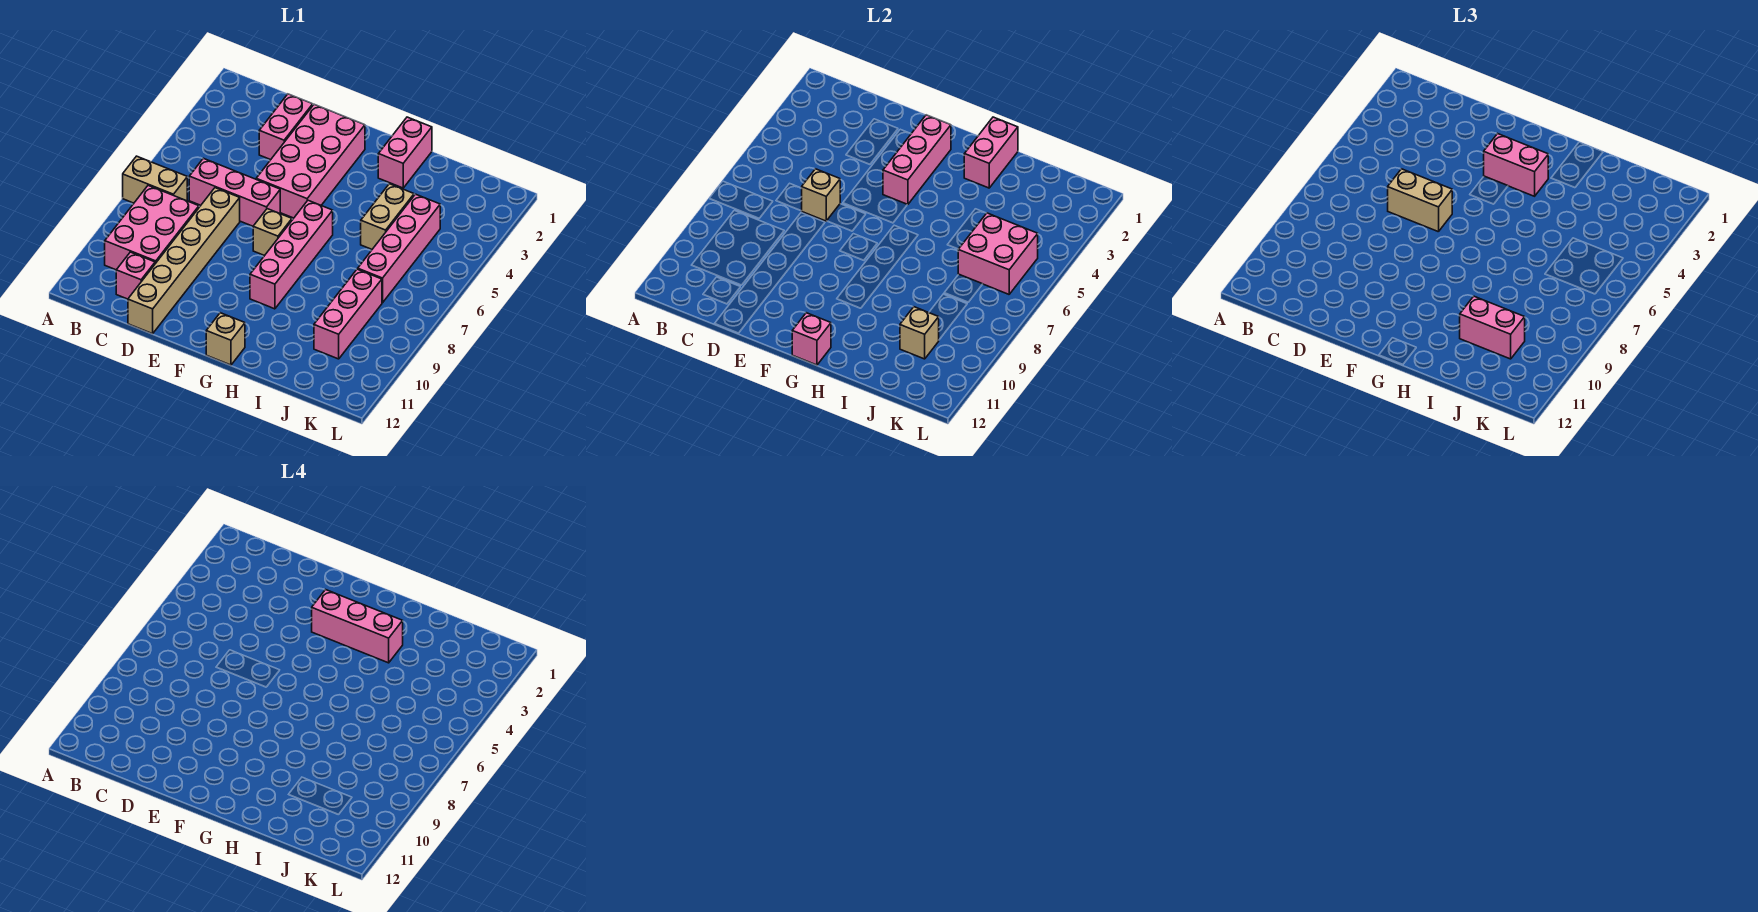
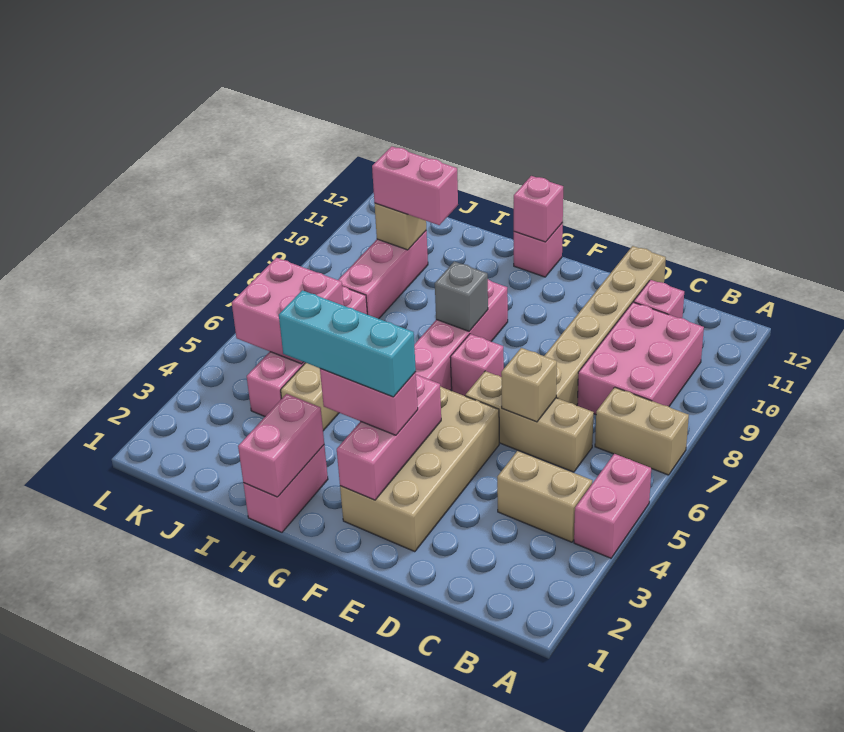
pink 1x3 brick [189,158,280,226] -> tan 1x3 brick [465,371,594,472]
pink 1x2 brick [259,94,313,160] -> pink 1x2 brick moved to [574,454,651,558]
tan 1x2 brick [1388,169,1452,232] -> tan 1x2 brick moved to [497,451,592,542]
pink 2x4 brick [256,104,365,218] -> tan 2x4 brick [340,386,499,552]
pink 1x3 brick [312,590,403,663] -> cyan 1x3 brick [279,290,416,397]
tan 1x1 brick [253,209,292,256] -> pink 1x1 brick [450,334,504,396]
none -> grey 1x1 brick [435,261,488,331]
tan 1x1 brick [206,313,245,365] -> pink 1x1 brick [514,223,563,277]

